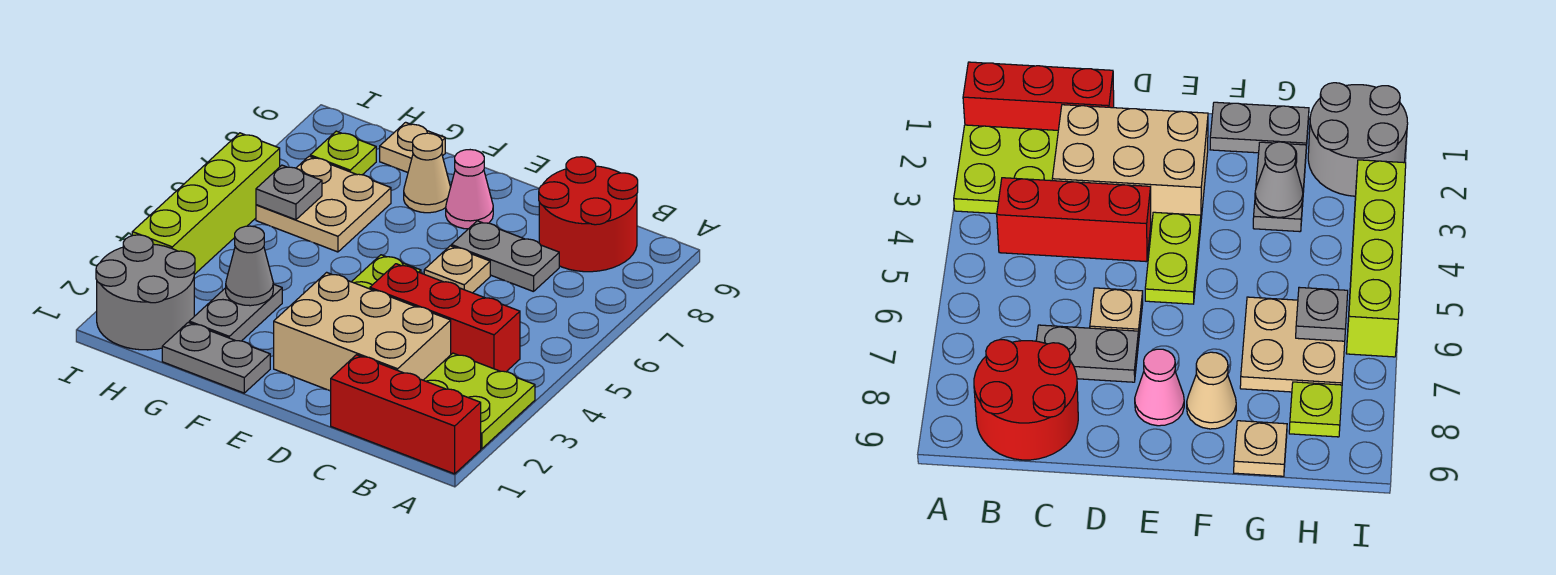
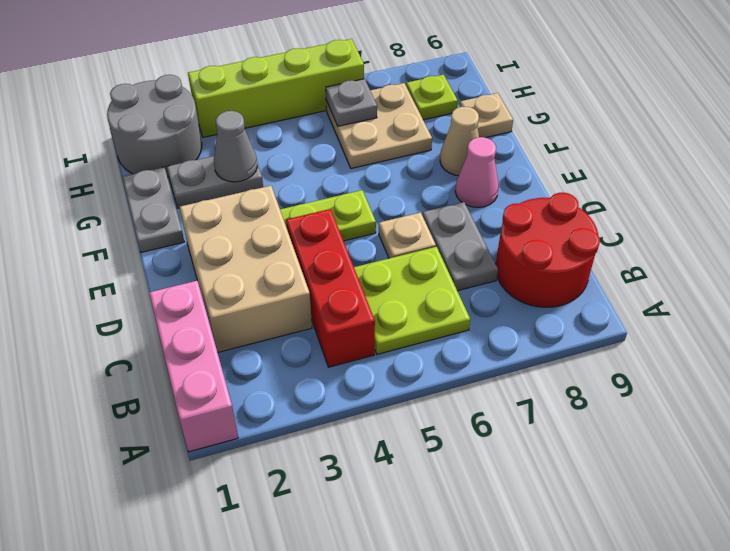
red 1x3 brick [331,355,481,474] -> pink 1x3 brick [149,281,238,452]
lime 2x2 plate [424,353,535,449] -> lime 2x2 plate moved to [354,247,470,354]

